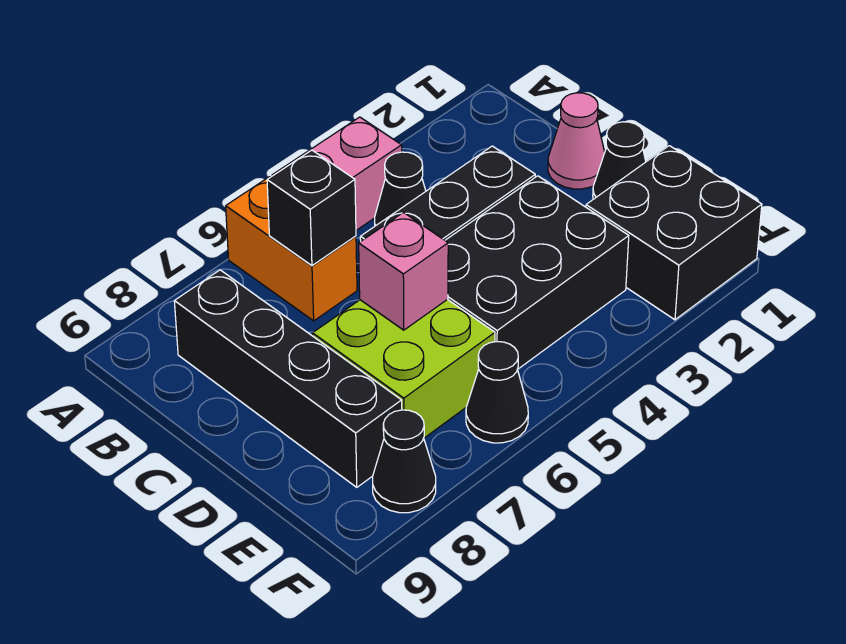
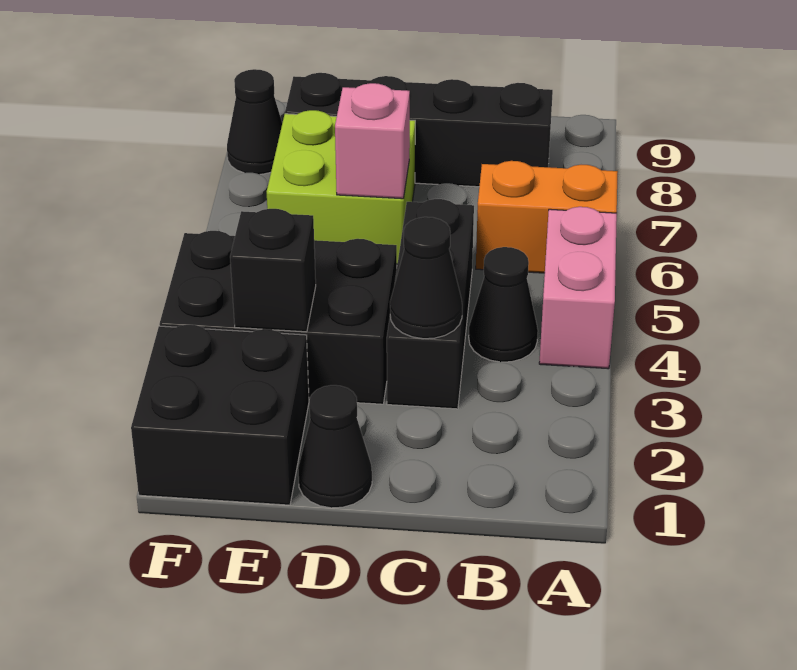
black 1x1 brick [267,150,356,266] -> black 1x1 brick moved to [230,209,316,332]
pink 1x1 cone [548,93,605,189] -> none
black 2x3 brick [445,176,629,369] -> black 2x3 brick turned to [159,231,397,404]
black 1x1 cone [466,342,528,443] -> black 1x1 cone moved to [390,217,462,339]

